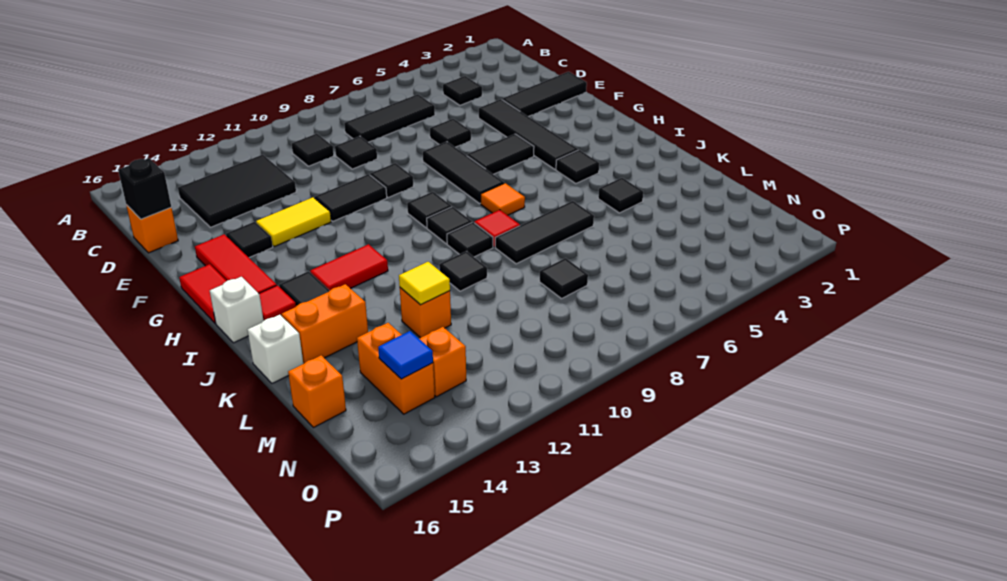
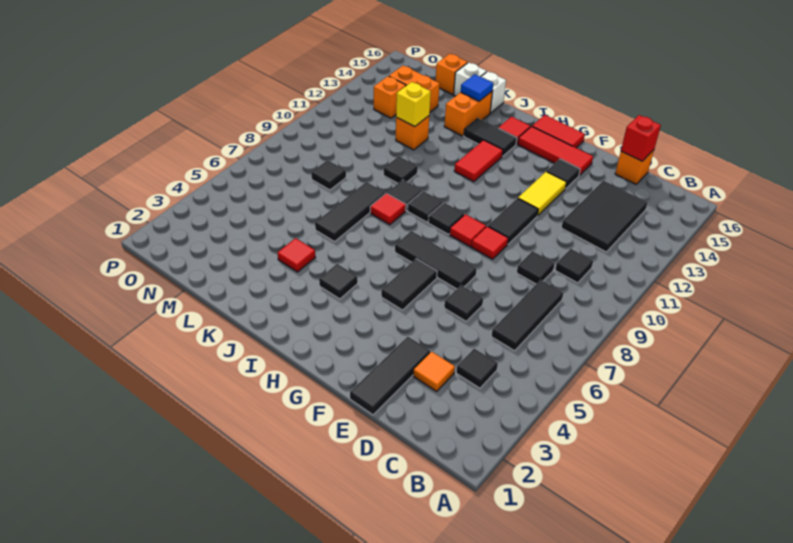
black 1x1 brick [118,158,171,219] -> red 1x1 brick [621,115,661,161]
black 1x4 tile [479,99,578,169] -> none
black 1x1 tile [370,163,413,198] -> red 1x1 tile [471,226,508,259]
none -> red 1x1 tile [450,214,486,247]
orange 1x1 tile [481,183,525,215] -> orange 1x1 tile moved to [413,352,455,391]
white 1x1 brick [210,277,264,343] -> white 1x1 brick moved to [454,62,487,96]
black 1x1 tile [598,178,643,213] -> red 1x1 tile [278,238,315,272]
yellow 1x1 tile [399,262,450,305] -> yellow 1x1 brick [396,82,431,127]
blue 1x1 tile [378,331,433,379] -> blue 1x1 tile moved to [461,74,493,101]

